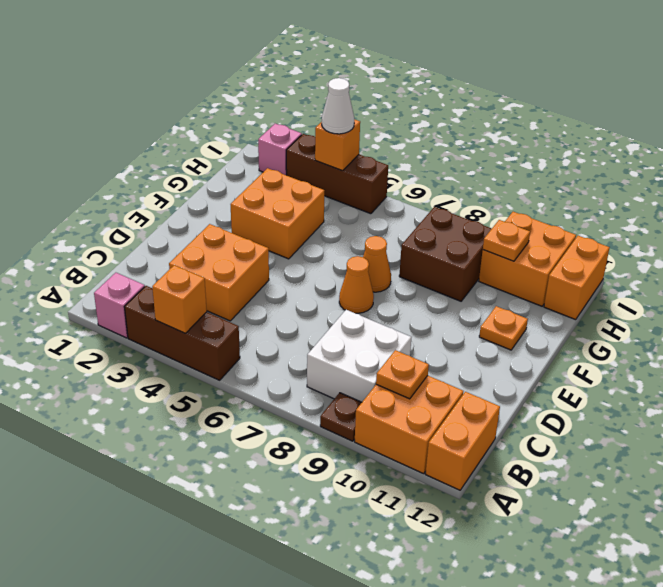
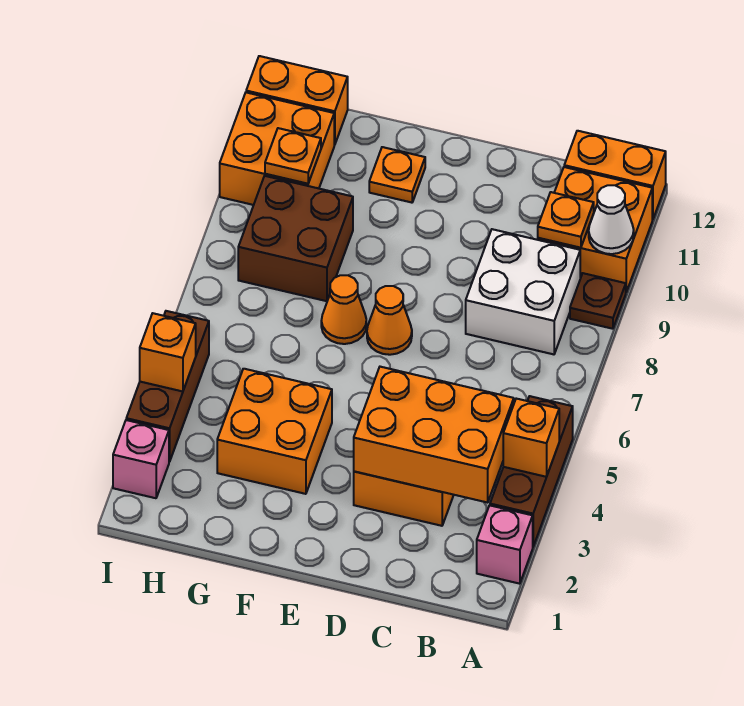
none -> orange 2x3 brick [354,367,514,503]
white 1x1 cone [322,78,354,134] -> white 1x1 cone moved to [589,185,634,254]

